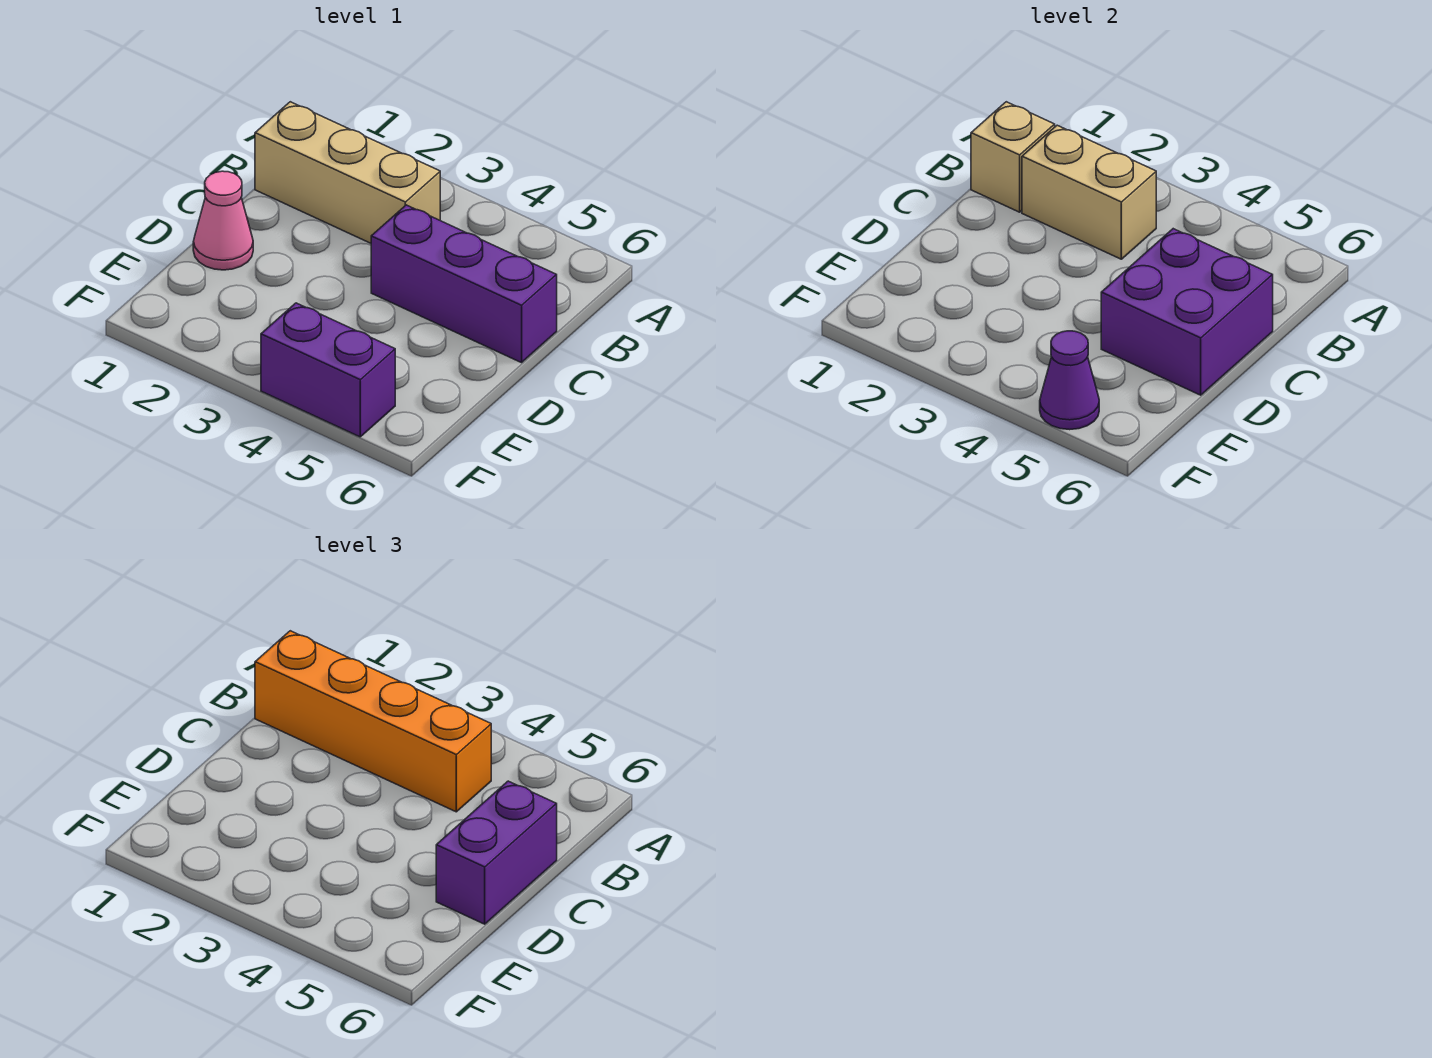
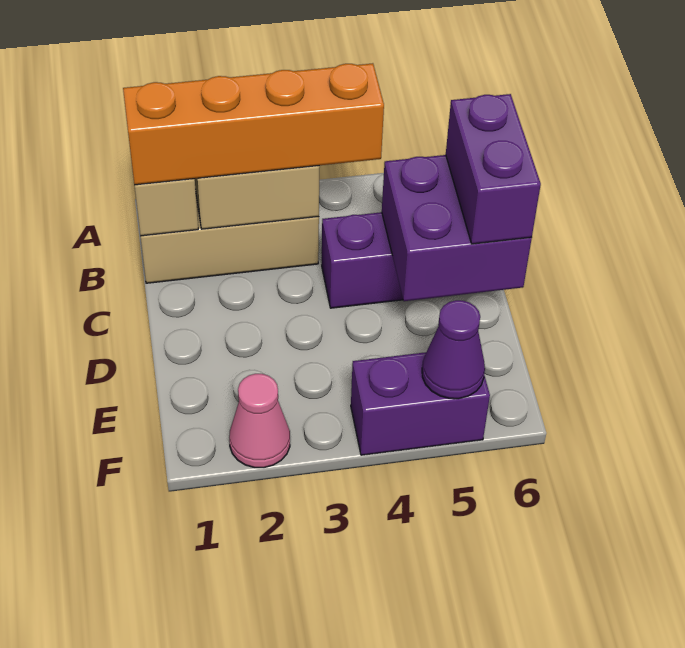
pink 1x1 cone [193,171,253,270] -> pink 1x1 cone moved to [229,374,290,468]

